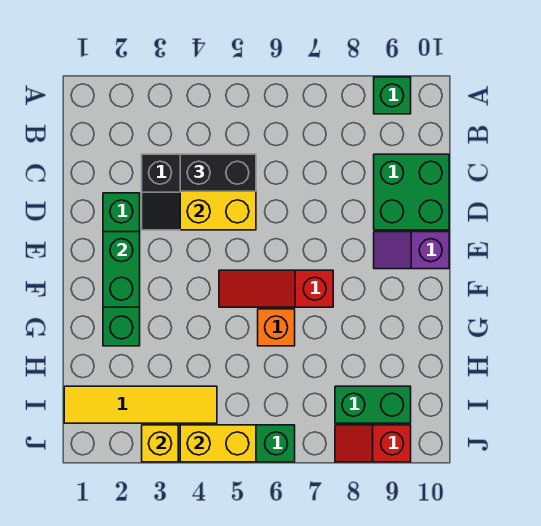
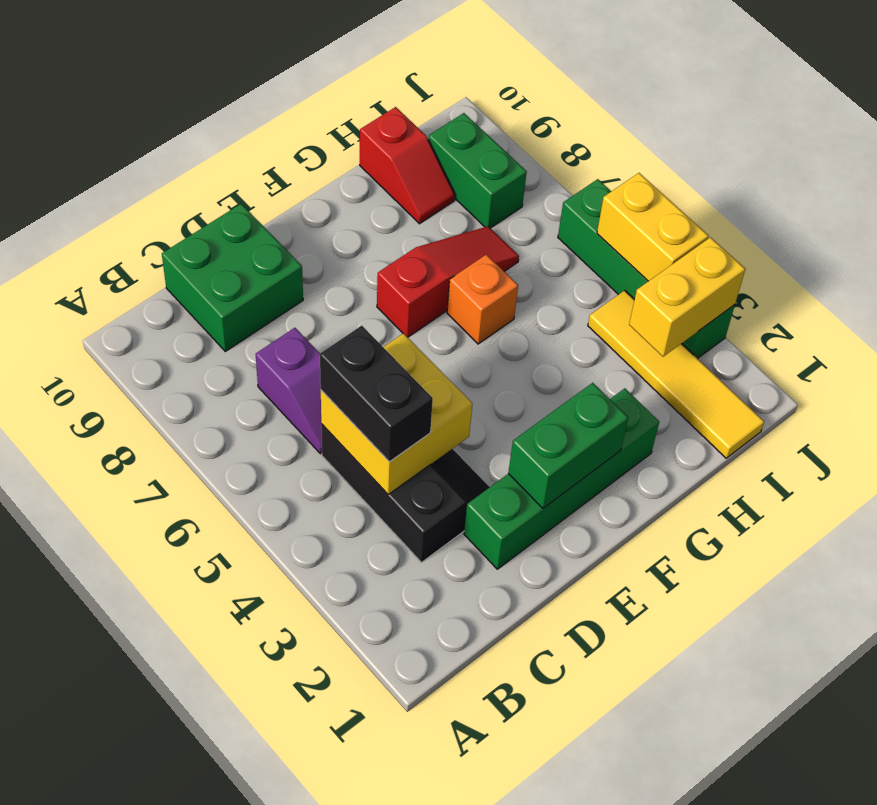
green 1x1 brick [374,77,411,114] -> none
purple 1x2 slope [374,232,449,269] -> purple 1x2 slope moved to [256,328,322,454]
red 1x3 slope [219,270,333,307] -> red 1x3 slope turned to [377,226,519,337]
yellow 1x1 brick [142,425,178,462] -> yellow 1x2 brick [629,237,745,357]
red 1x2 slope [335,425,411,462] -> red 1x2 slope moved to [360,107,455,224]

